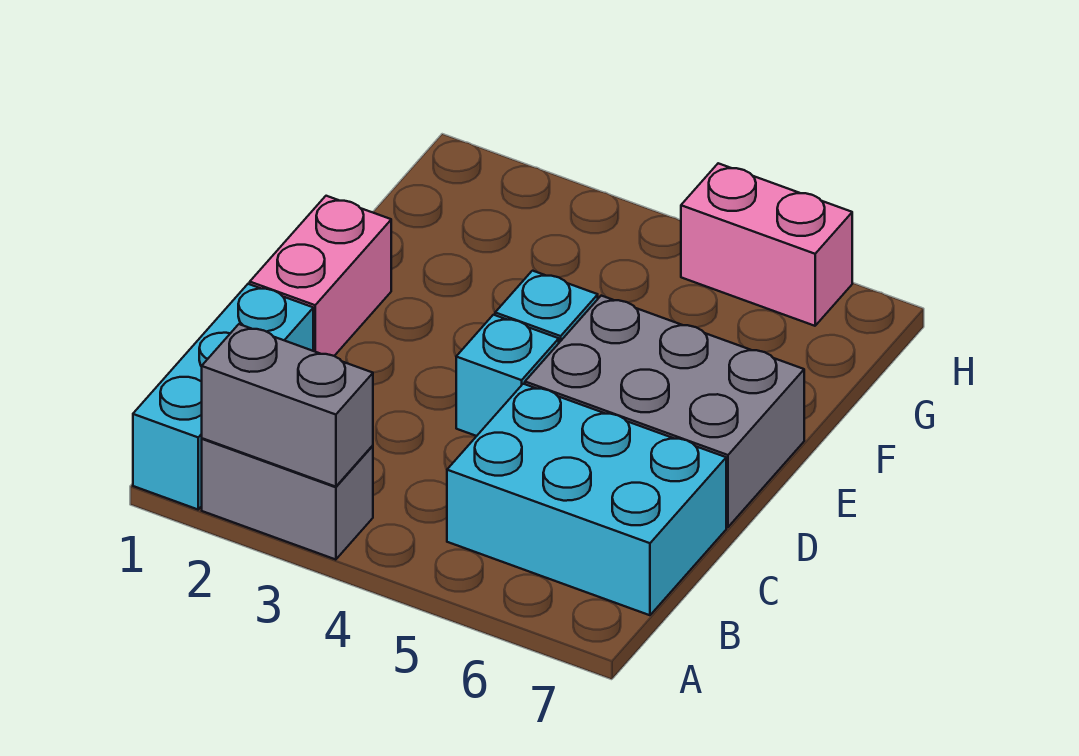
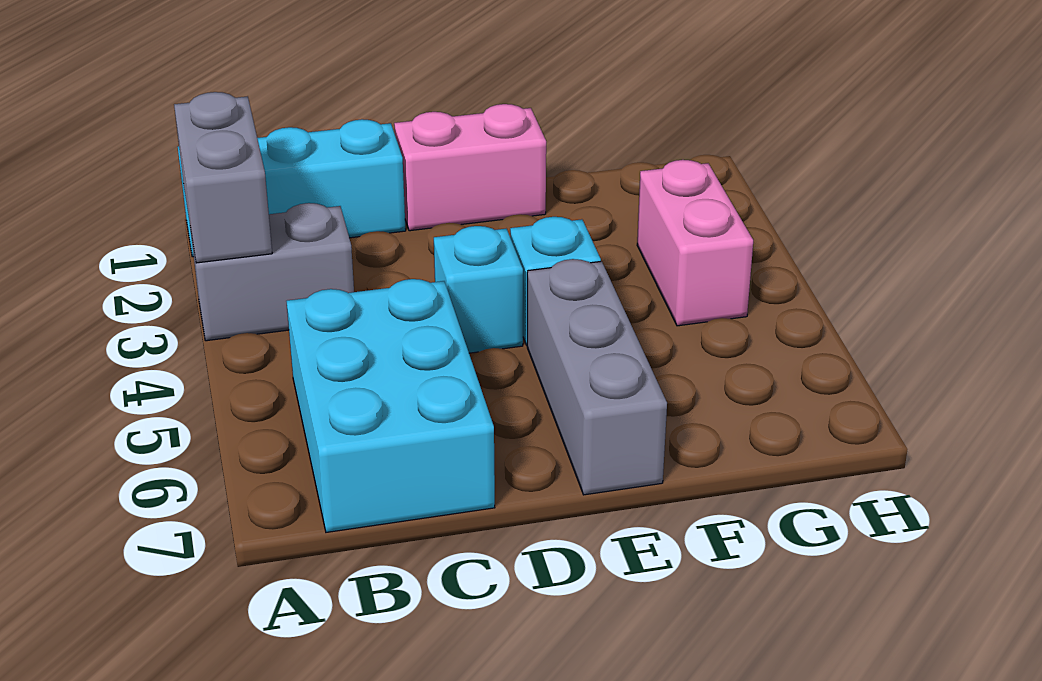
grey 1x2 brick [202,438,373,560] -> grey 1x2 brick turned to [190,203,354,341]
grey 2x3 brick [525,296,804,527] -> grey 1x3 brick [527,259,667,495]
pink 1x2 brick [681,163,852,326] -> pink 1x2 brick moved to [637,160,753,326]

